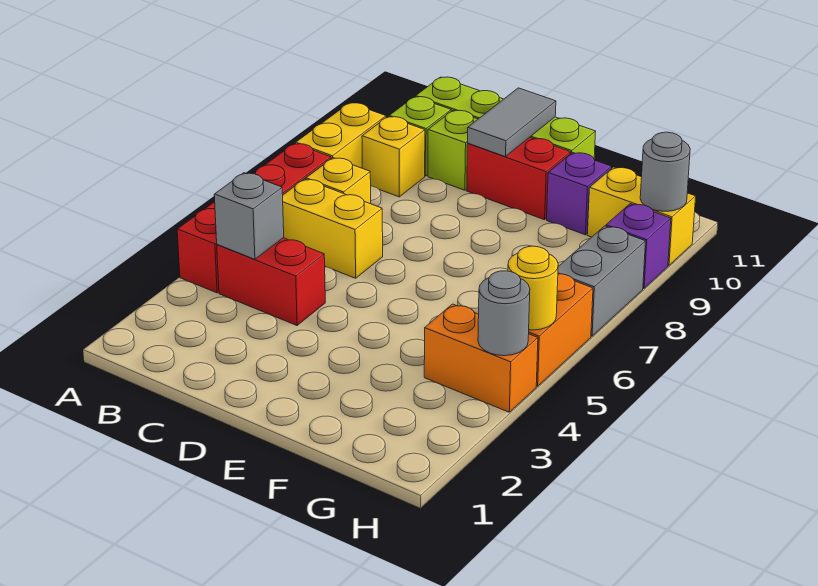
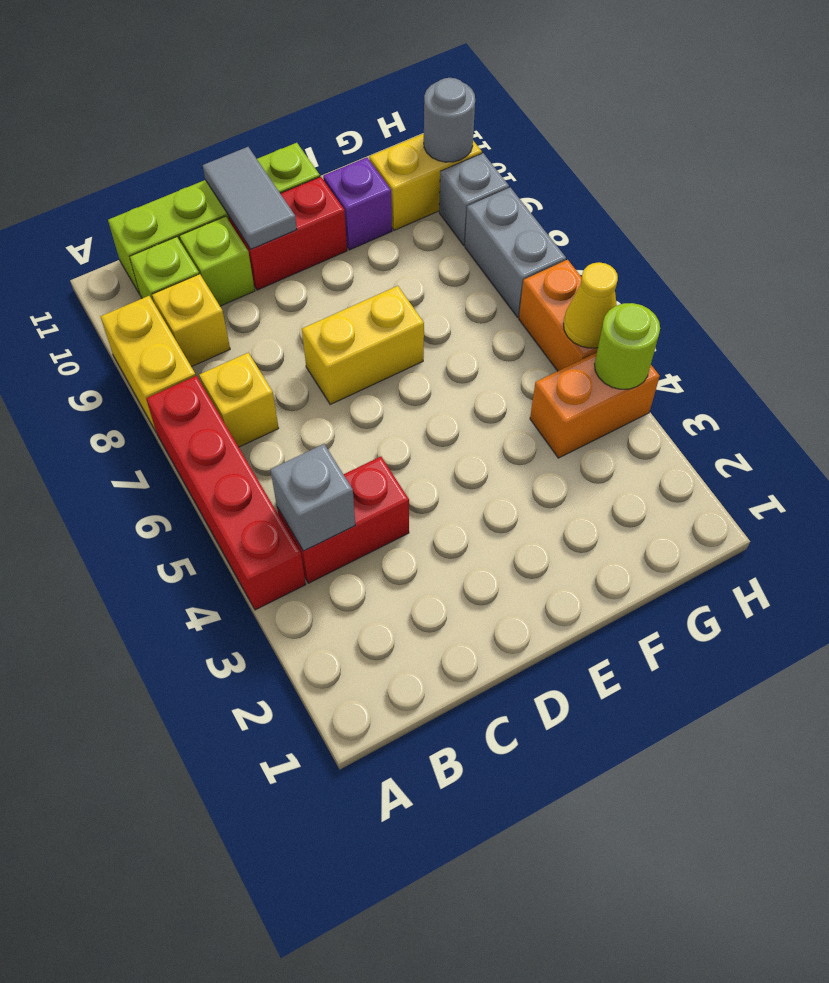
yellow 1x2 brick [283,179,383,278] -> yellow 1x2 brick moved to [302,286,424,404]
grey 1x1 round brick [478,271,530,356] -> lime 1x1 round brick [594,303,660,389]
yellow 1x1 round brick [508,246,558,330] -> yellow 1x1 cone [563,262,618,348]
purple 1x1 brick [606,204,671,289] -> grey 1x1 brick [439,153,509,245]

